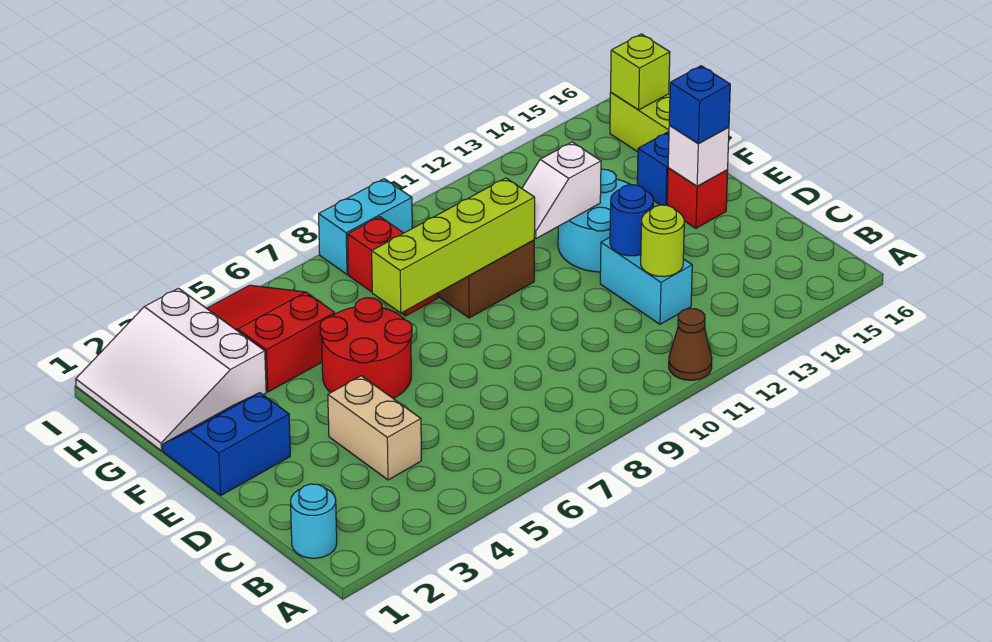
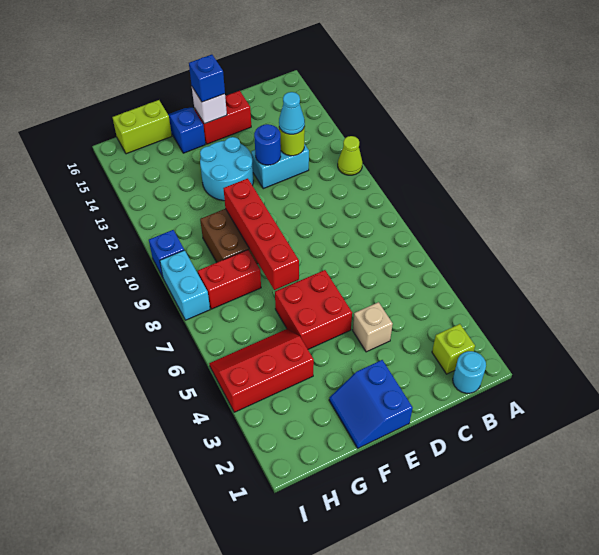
brown 1x1 cone [669,309,712,380] -> lime 1x1 cone [338,136,362,175]
tan 1x2 brick [328,376,421,480] -> tan 1x1 brick [353,302,393,352]
none -> cyan 1x1 cone [279,92,305,134]
red 2x2 round brick [320,298,412,399] -> red 2x2 brick [275,270,352,349]
red 1x1 brick [667,168,728,228] -> red 1x2 brick [194,91,251,144]
lime 1x4 brick [372,178,535,313] -> red 1x4 brick [223,178,299,290]
white 1x2 slope [522,142,601,238] -> none
white 3x3 slope [76,288,266,451] -> none
red 2x3 slope [207,285,335,392] -> red 2x3 slope turned to [209,329,314,412]
lime 1x1 brick [611,34,670,110] -> lime 1x1 brick moved to [432,324,475,374]
none -> blue 1x1 brick [149,230,184,277]

